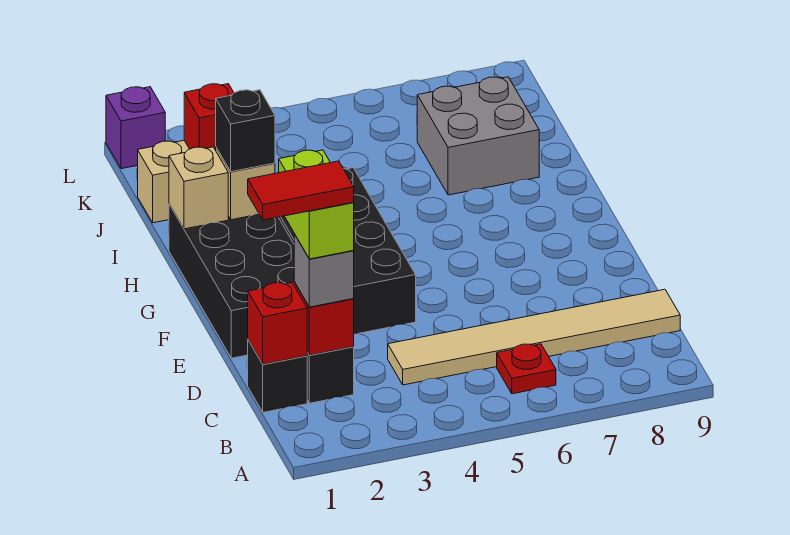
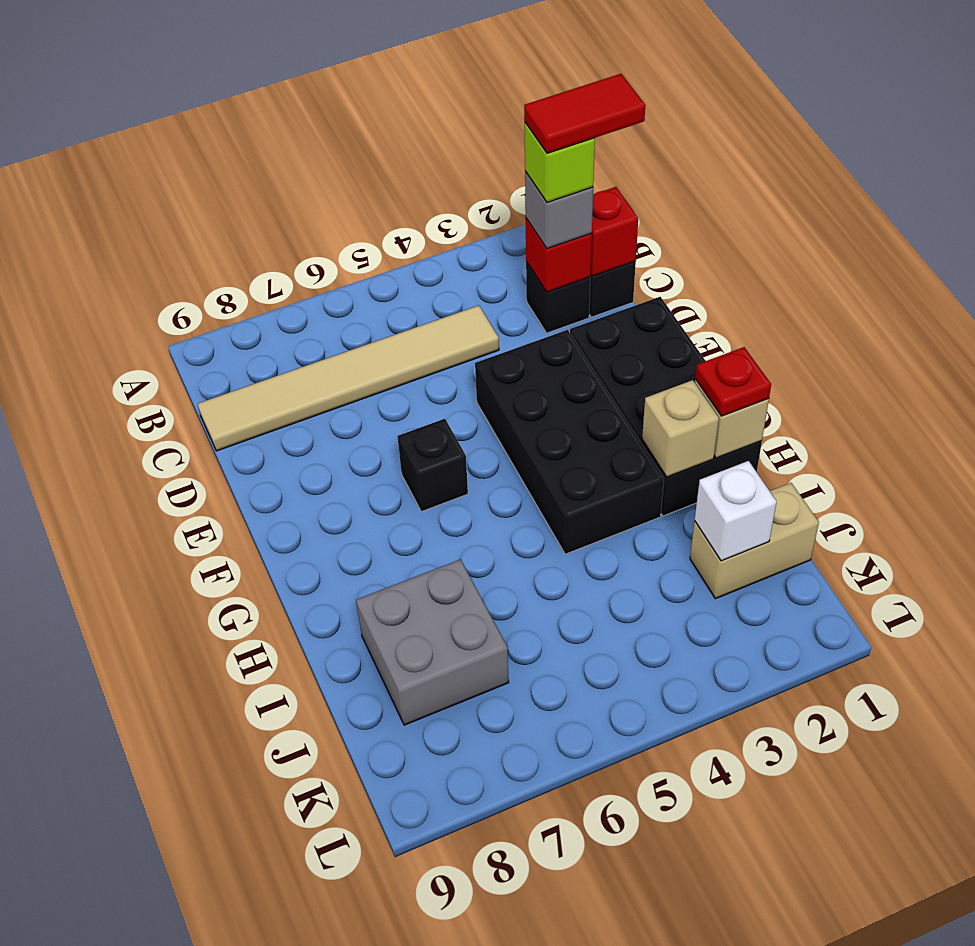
red 1x1 plate [497,344,556,394] -> red 1x1 plate moved to [695,347,771,416]
lime 1x2 brick [279,150,354,259] -> lime 1x1 brick [525,123,595,202]
black 1x1 brick [216,90,275,172] -> black 1x1 brick moved to [398,419,468,512]
red 1x1 brick [184,84,234,150] -> white 1x1 brick [695,461,777,561]
purple 1x1 brick [106,87,165,169] -> none

